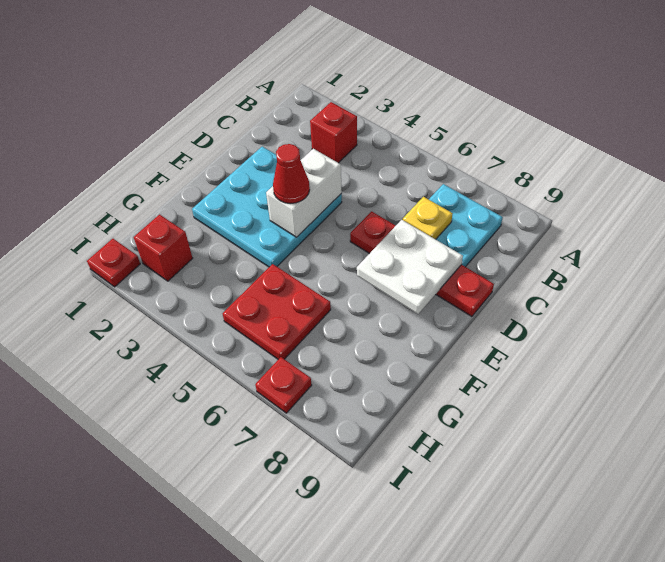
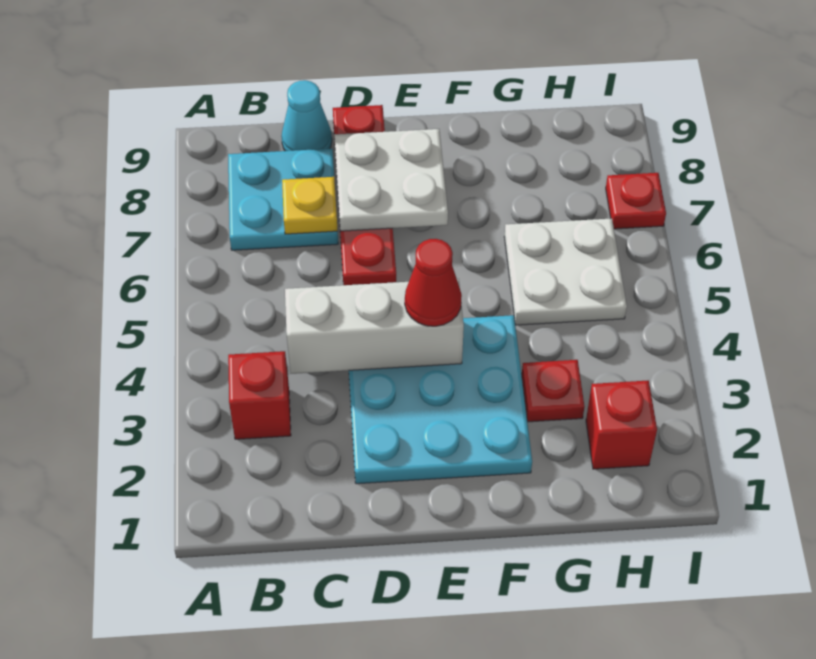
none -> cyan 1x1 cone [281,80,332,151]
white 1x2 brick [266,149,342,237] -> white 1x3 brick [285,279,464,374]
red 2x2 plate [223,264,331,359] -> white 2x2 plate [504,218,627,325]
red 1x1 plate [87,239,140,287] -> red 1x1 plate moved to [522,360,585,422]

